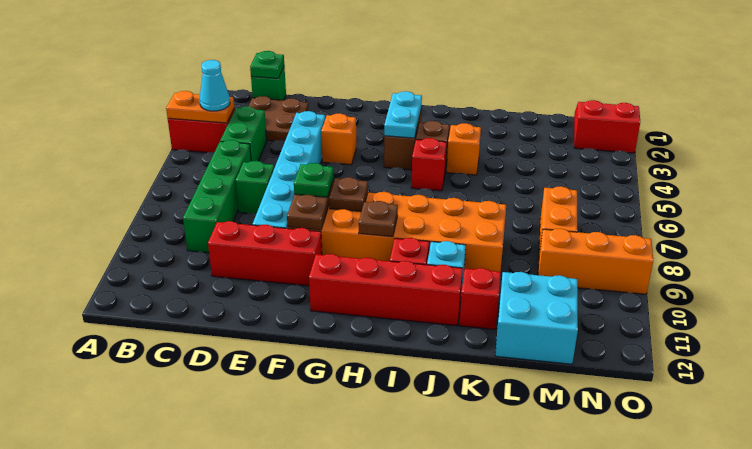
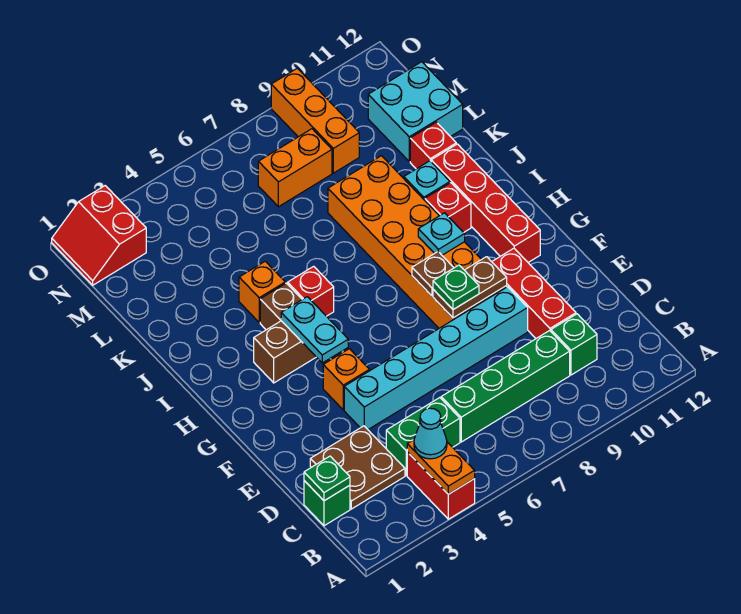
green 1x1 brick [235,161,275,214] -> green 1x1 brick moved to [551,314,597,375]
cyan 1x2 plate [384,91,422,138] -> cyan 1x2 plate turned to [281,297,348,363]
brown 1x1 plate [359,201,398,237] -> cyan 1x1 plate [418,213,465,255]

